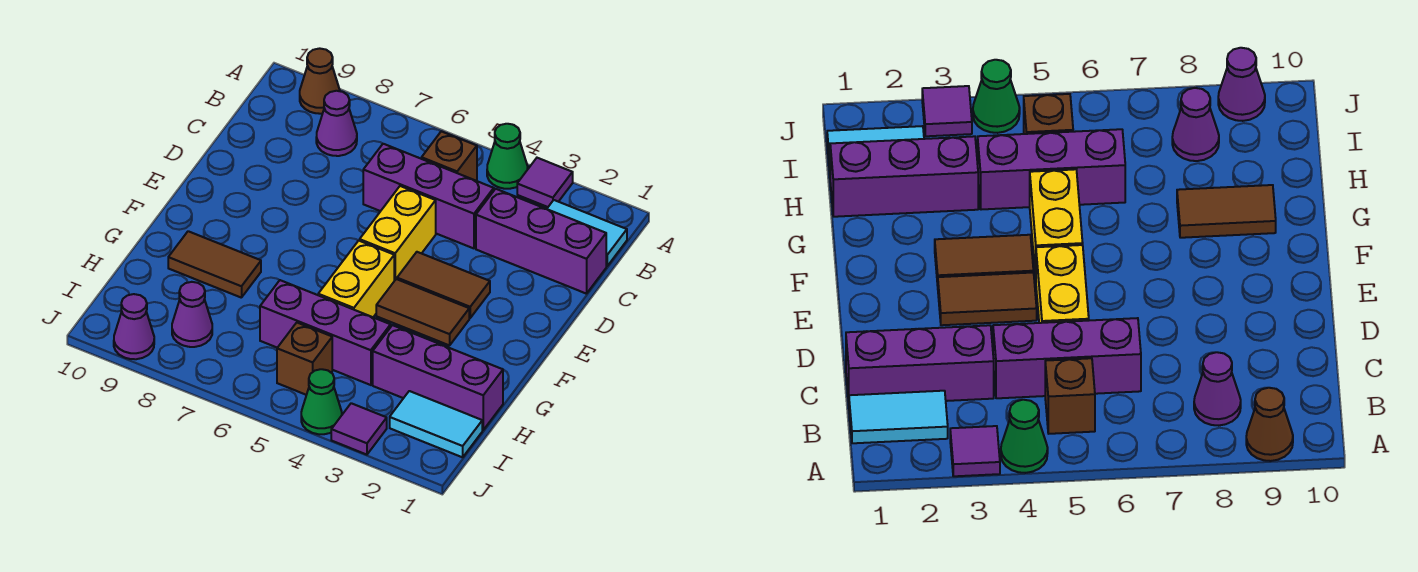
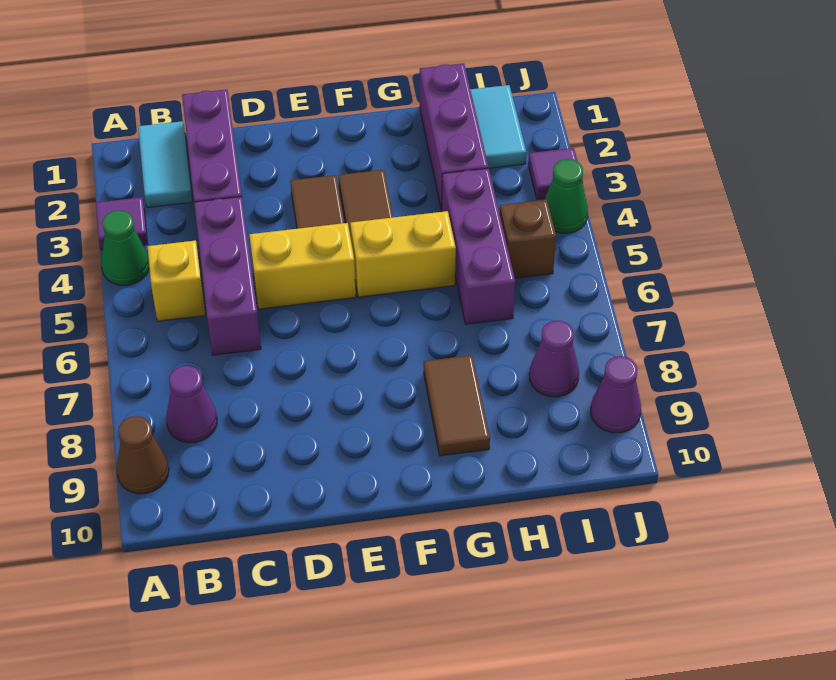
brown 1x1 brick [422,131,477,181] -> yellow 1x1 brick [148,241,205,321]

